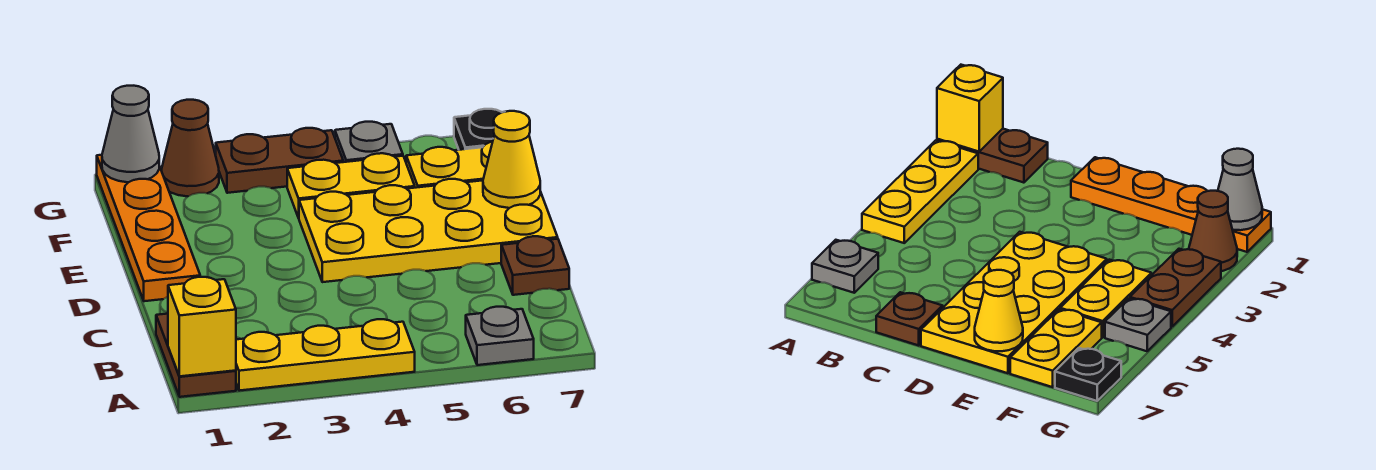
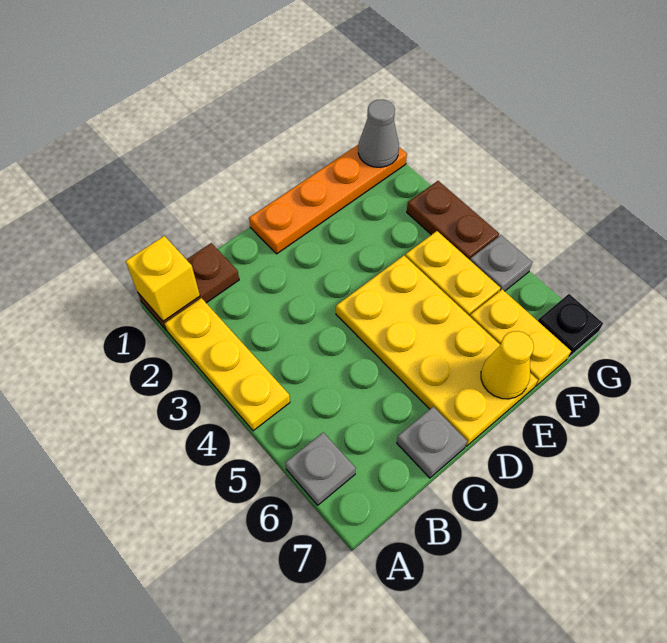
brown 1x1 plate [501,236,569,295] -> grey 1x1 plate [397,407,467,478]
brown 1x1 cone [162,100,219,196] -> none

